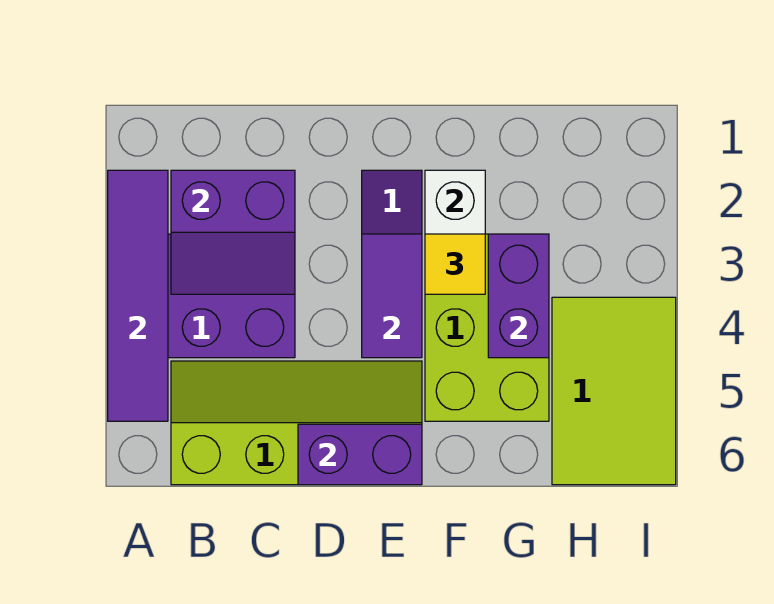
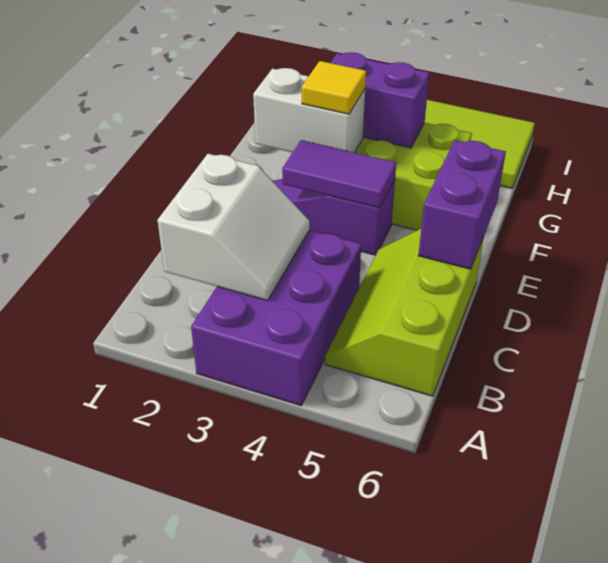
purple 1x4 tile [108,170,168,421] -> none
purple 2x2 slope [171,170,295,294] -> white 2x2 slope [158,154,309,300]
lime 2x4 slope [171,361,422,485] -> lime 2x3 slope [325,229,484,396]

